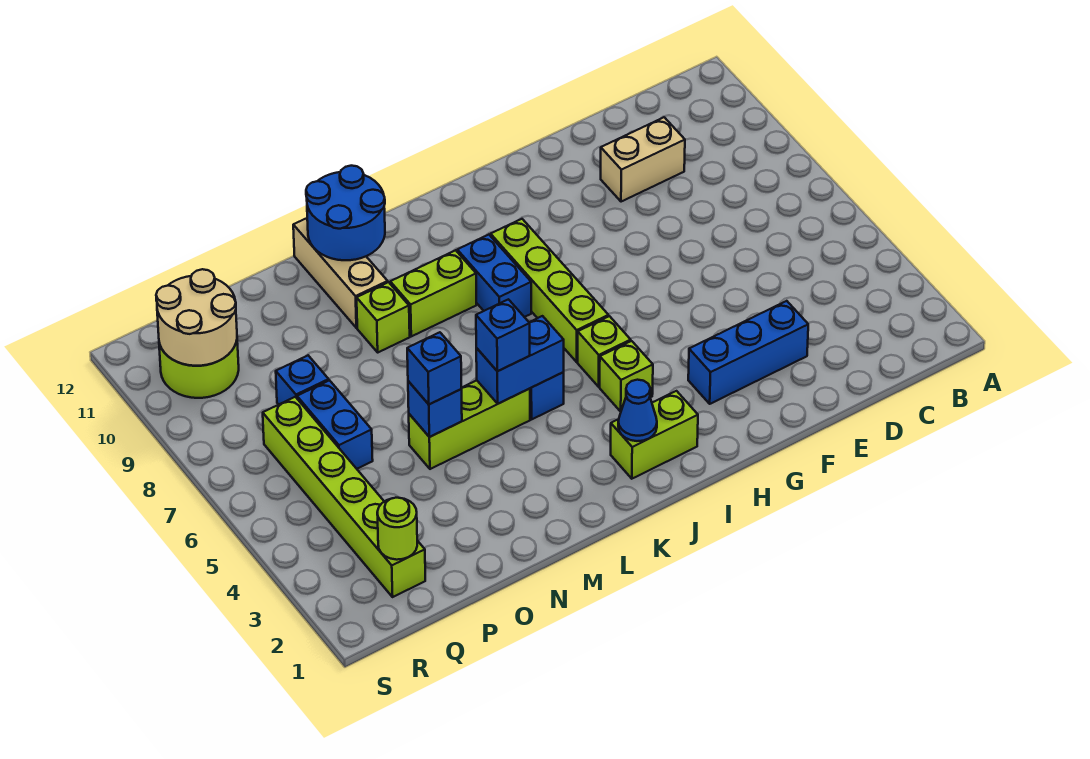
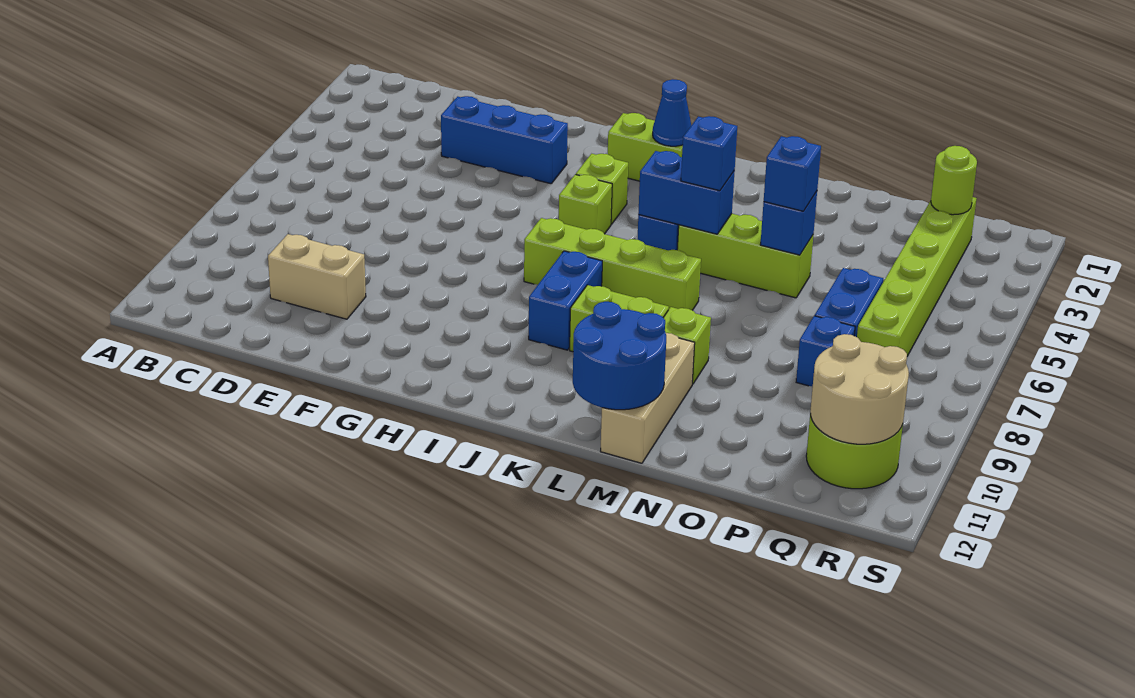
lime 1x4 brick [491,219,608,362] -> lime 1x4 brick turned to [524,218,701,310]

